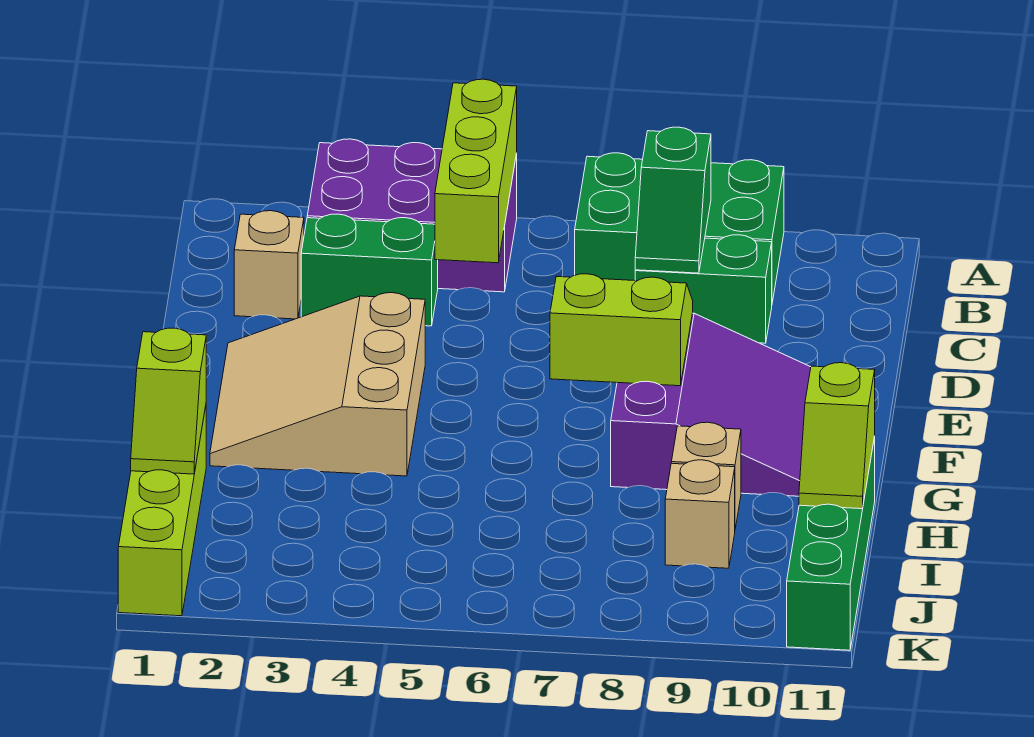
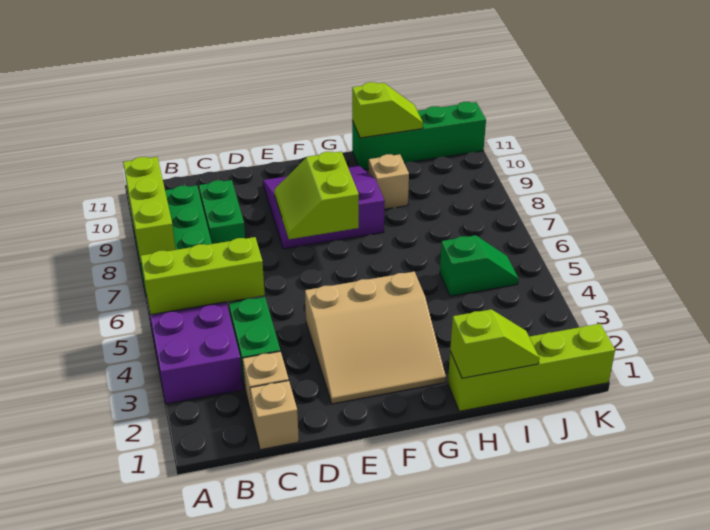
none -> lime 1x3 brick [123,157,176,263]
green 1x2 slope [635,127,711,273] -> green 1x2 slope moved to [440,235,519,296]
tan 1x1 brick [665,460,735,568] -> tan 1x1 brick moved to [250,381,299,450]

